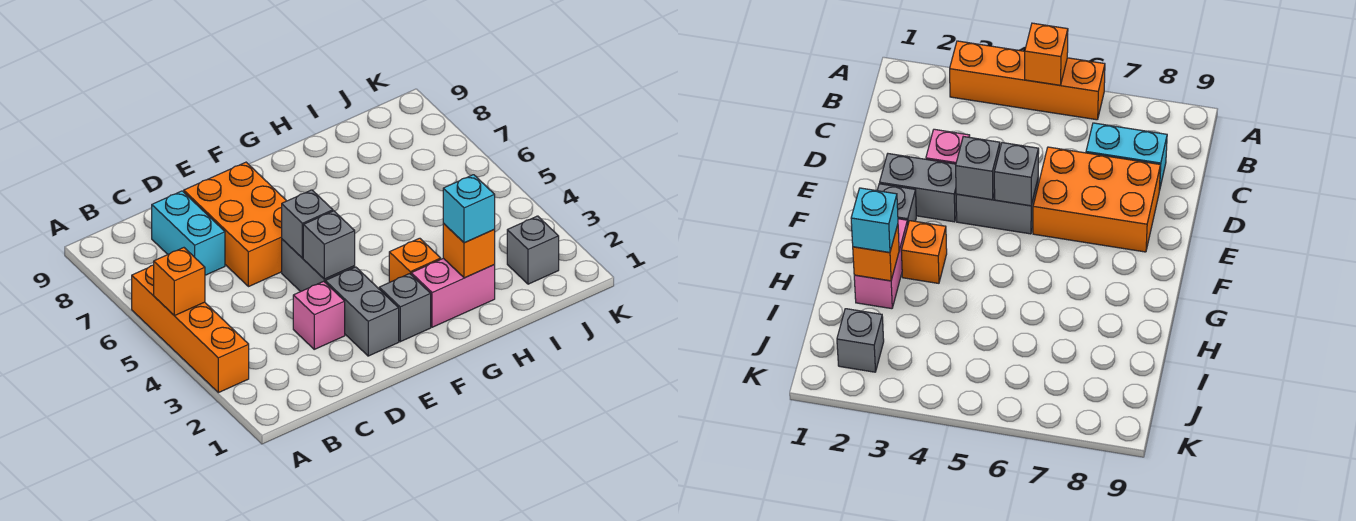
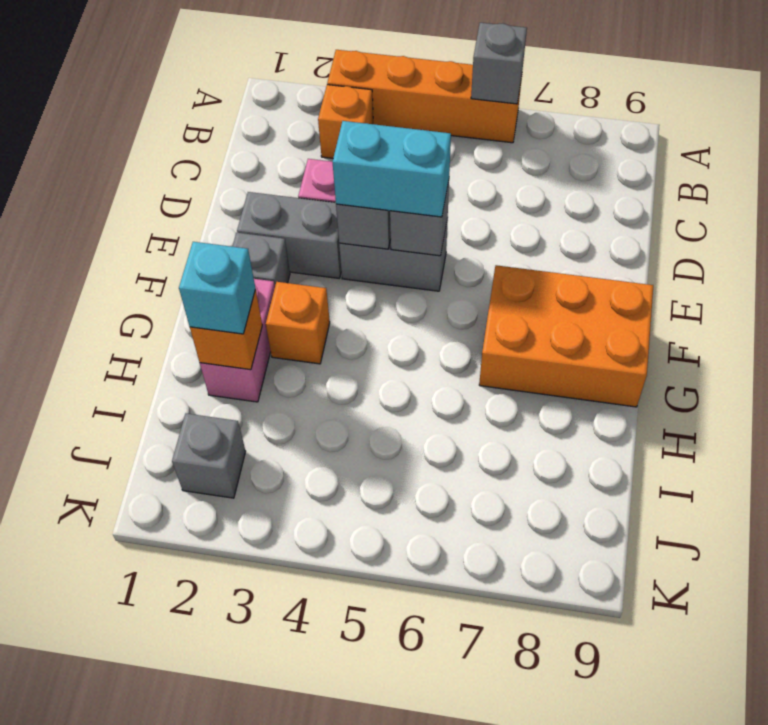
orange 1x1 brick [154,248,205,316] -> orange 1x1 brick moved to [318,85,373,158]
none -> grey 1x1 brick [471,23,527,104]
cyan 1x2 brick [152,191,225,275] -> cyan 1x2 brick moved to [333,121,451,217]
orange 2x3 brick [184,162,286,287] -> orange 2x3 brick moved to [479,265,653,407]

